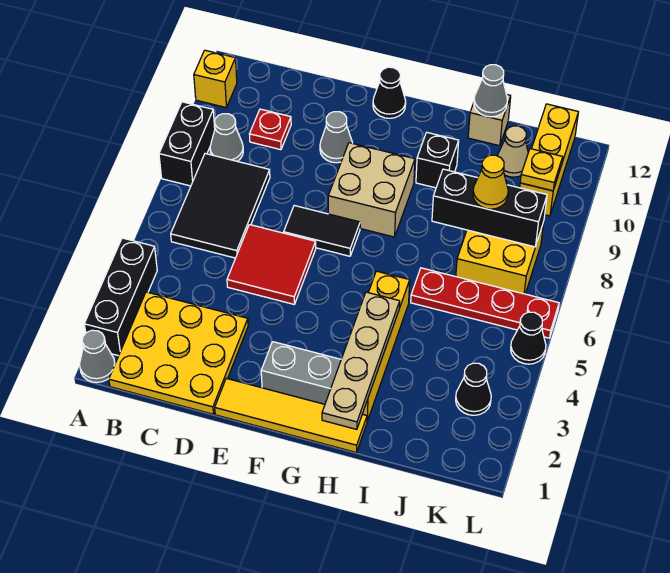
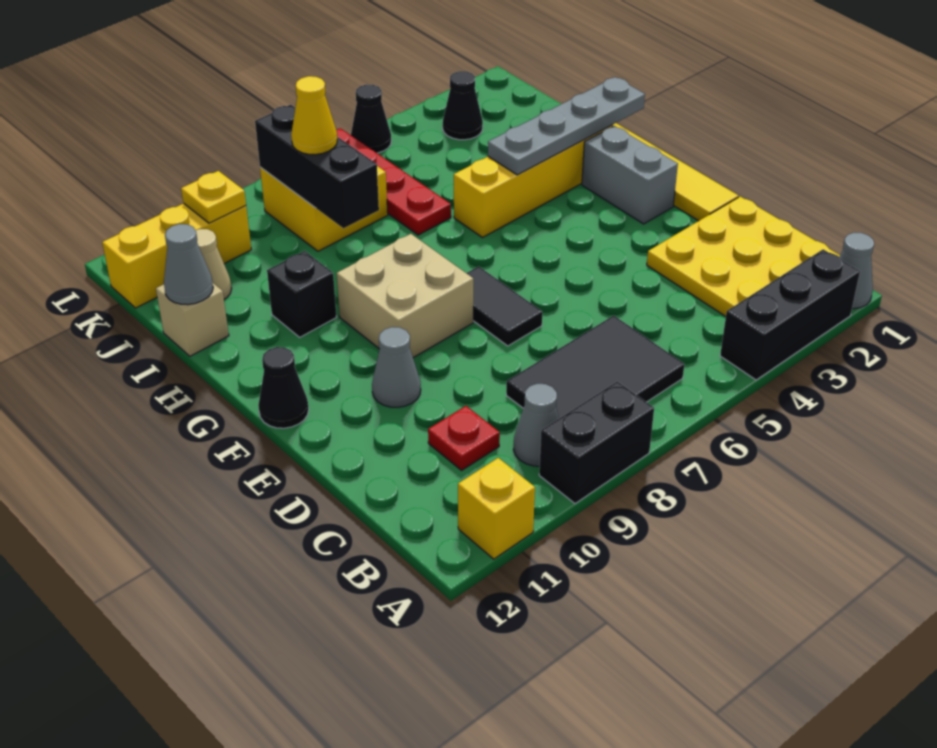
red 2x2 tile [227,225,316,304] -> none
tan 1x4 plate [322,292,400,429] -> grey 1x4 plate [488,77,645,175]

